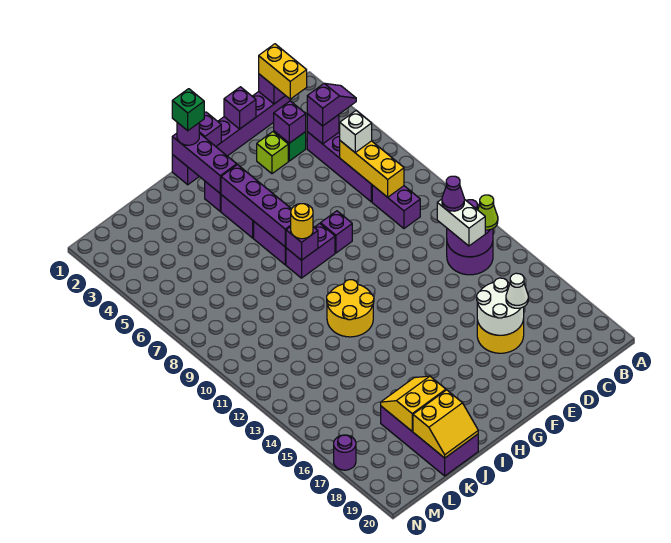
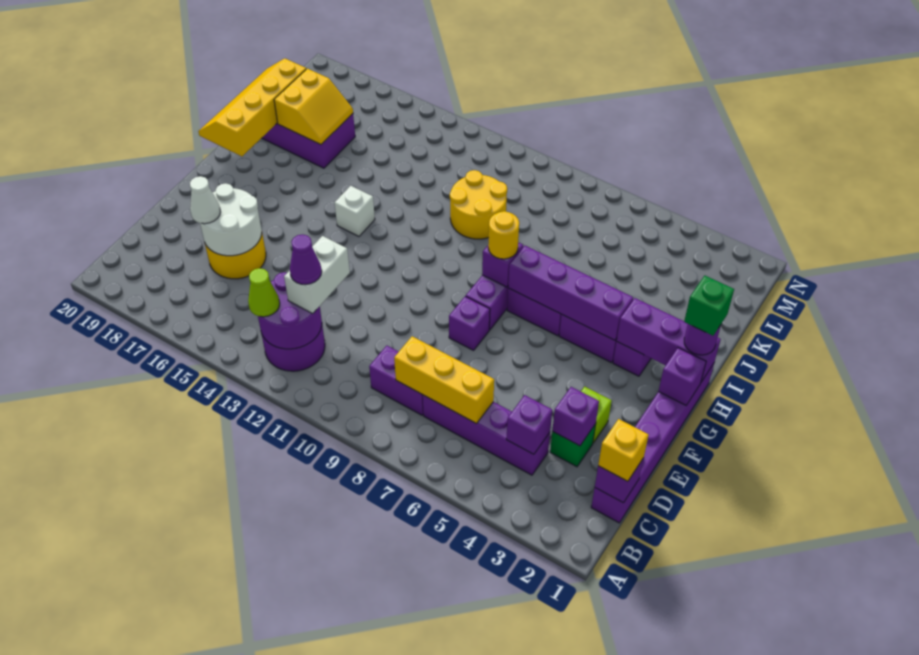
purple 1x2 slope [307,83,356,126] -> none
yellow 1x2 brick [259,44,307,99] -> yellow 1x1 brick [598,419,649,481]
white 1x1 brick [340,111,372,152] -> white 1x1 brick moved to [335,186,375,236]
white 1x2 brick [437,199,485,246] -> white 1x2 brick turned to [284,236,350,313]
purple 1x1 brick [224,87,256,129] -> none
yellow 2x2 round brick [327,280,374,337] -> yellow 2x2 round brick moved to [450,170,507,239]
yellow 2x2 slope [413,390,478,458] -> yellow 2x4 slope [198,58,306,156]
purple 1x1 round brick [334,435,356,470] -> none

